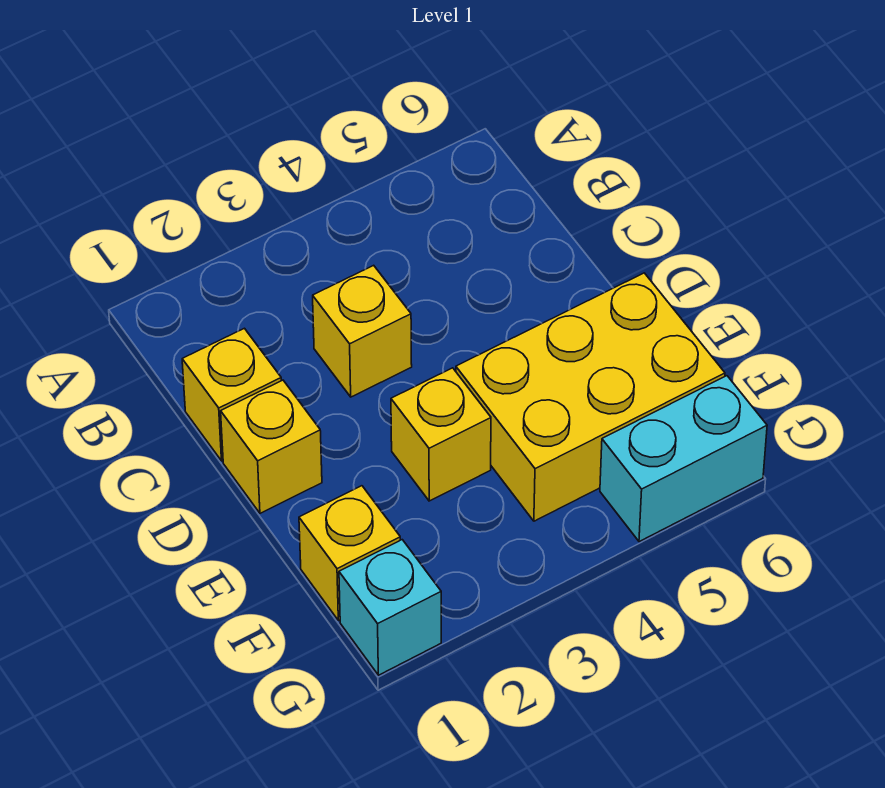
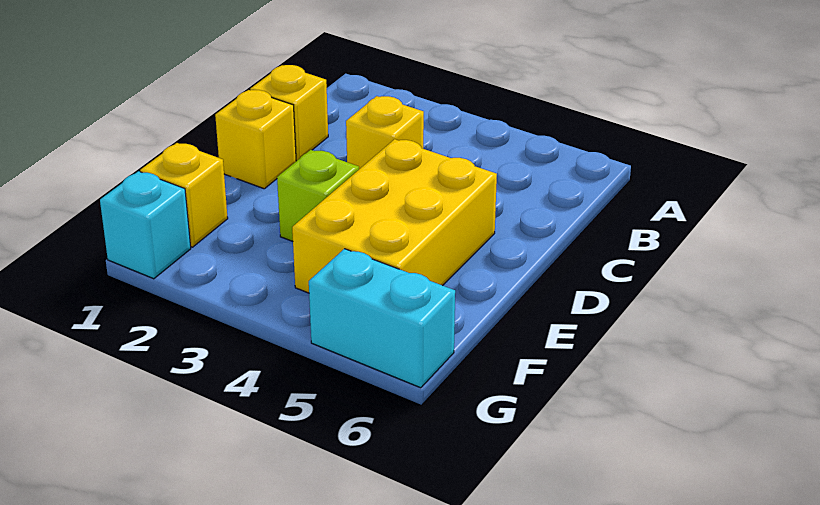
yellow 1x1 brick [391,368,491,501] -> lime 1x1 brick [277,150,359,241]
yellow 2x3 brick [456,273,725,521] -> yellow 2x3 brick turned to [292,139,497,293]

